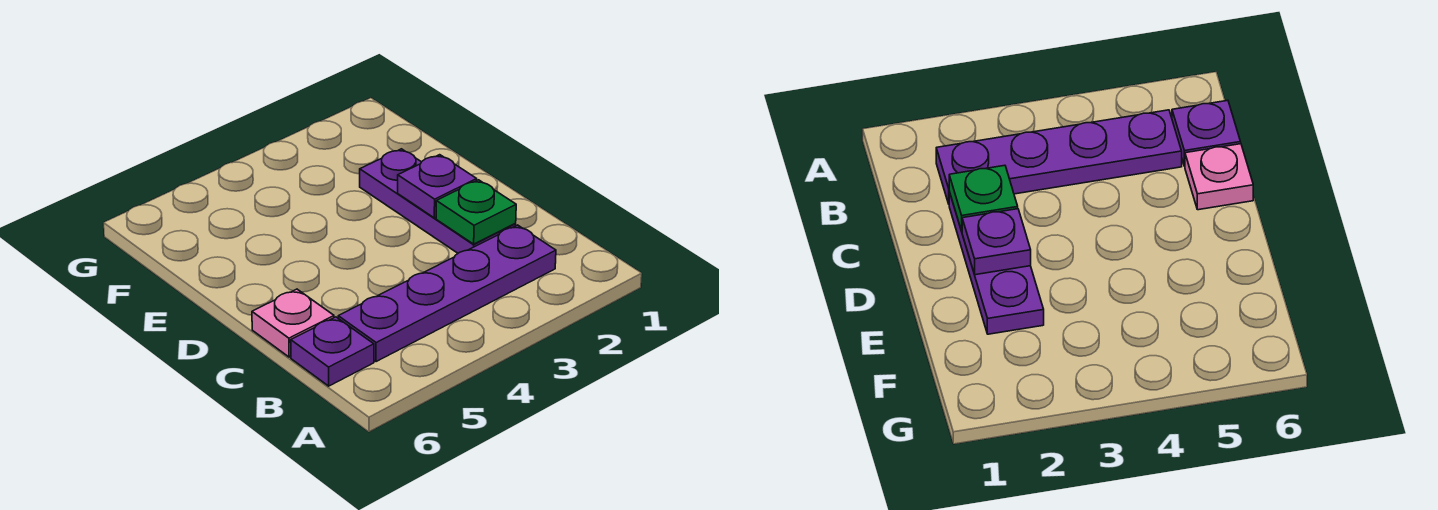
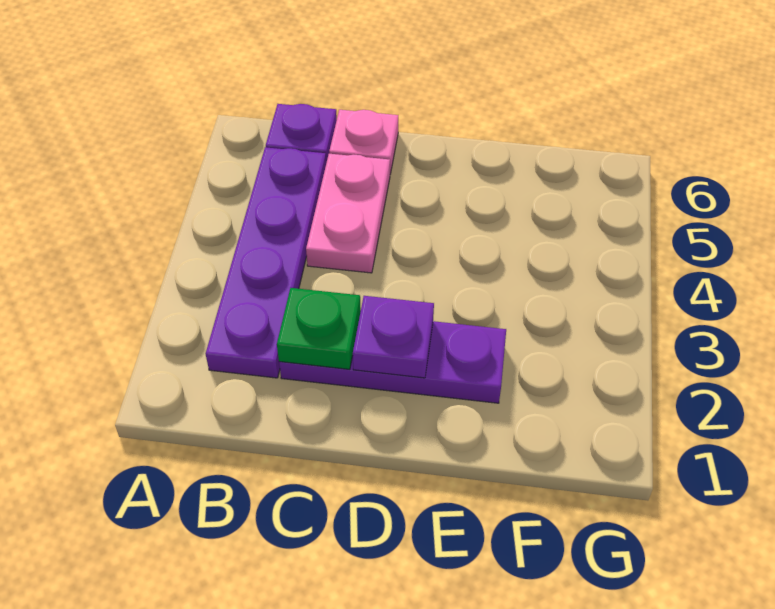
none -> pink 1x2 plate [306,154,390,273]

